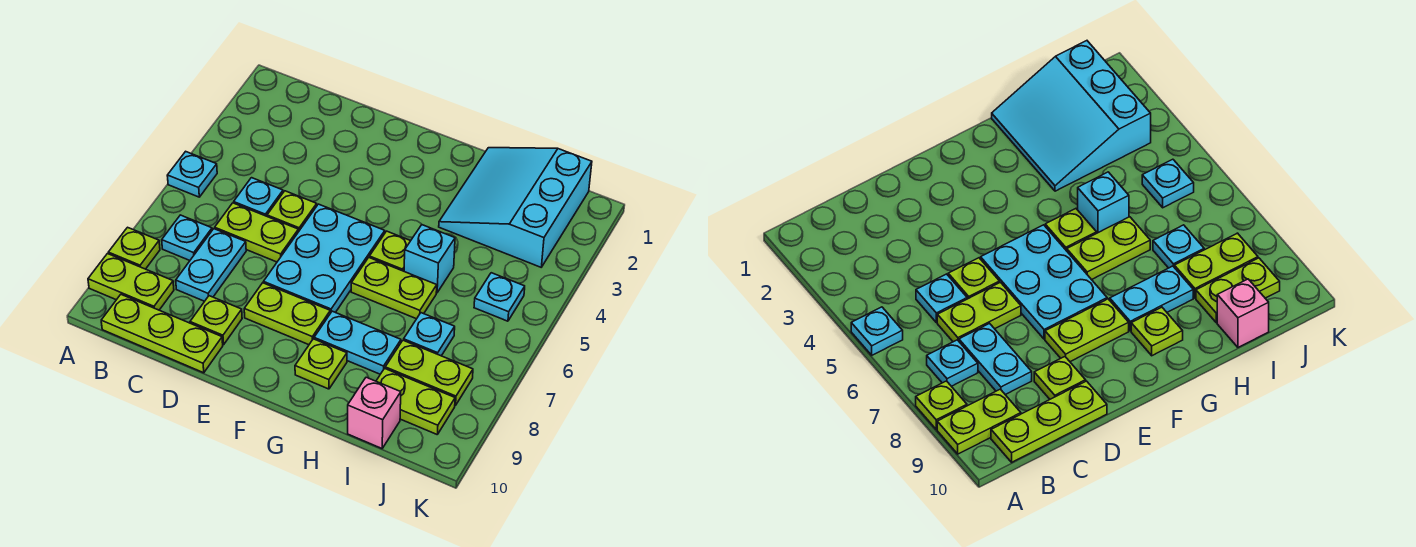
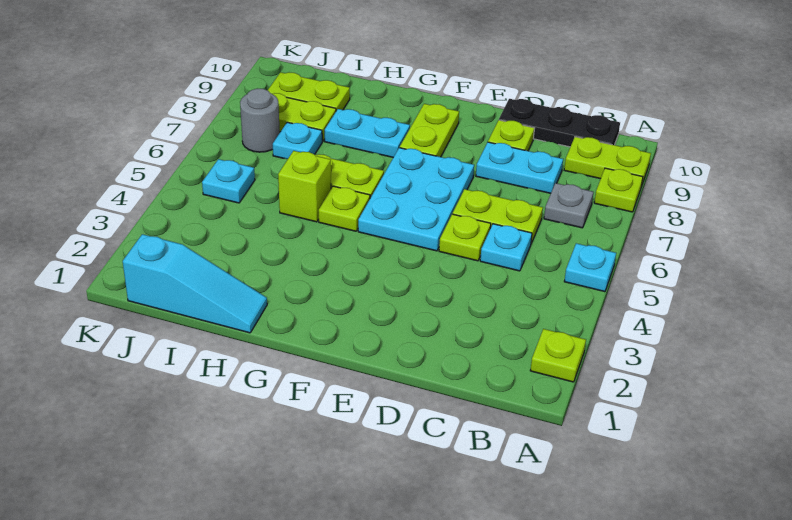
cyan 1x1 plate [162,215,212,260] -> grey 1x1 plate [544,183,593,228]
lime 1x3 plate [101,295,223,373] -> black 1x3 plate [499,99,620,147]
cyan 1x2 plate [176,229,246,301] -> cyan 1x2 plate turned to [476,142,563,193]
lime 1x2 plate [244,283,330,345] -> lime 1x2 plate turned to [400,104,459,157]
lime 1x1 plate [295,339,347,389] -> lime 1x1 plate moved to [530,329,586,382]
cyan 3x3 slope [439,148,592,267] -> cyan 1x3 slope [123,234,267,333]
cyan 1x1 brick [404,225,455,293] -> lime 1x1 brick [278,151,331,222]
pink 1x1 brick [348,377,401,448] -> none
none -> grey 1x1 round brick [240,89,280,152]

